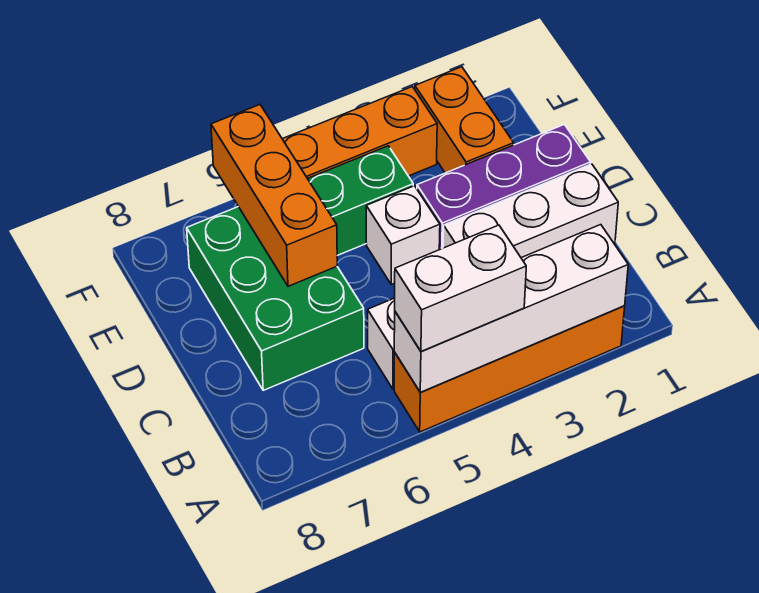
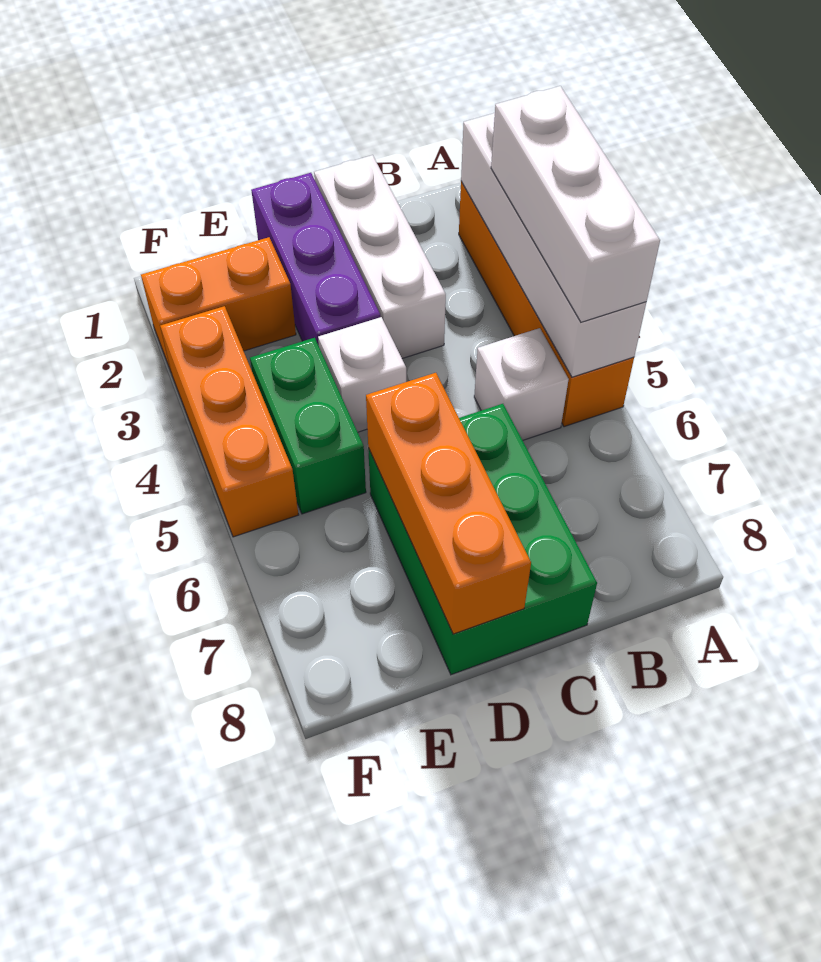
white 1x2 brick [395,225,526,351] -> white 1x3 brick [491,86,660,322]
green 2x3 brick [187,207,364,390] -> green 2x3 brick turned to [368,404,597,675]
orange 1x3 brick [211,105,337,286] -> orange 1x3 brick turned to [366,373,531,634]

